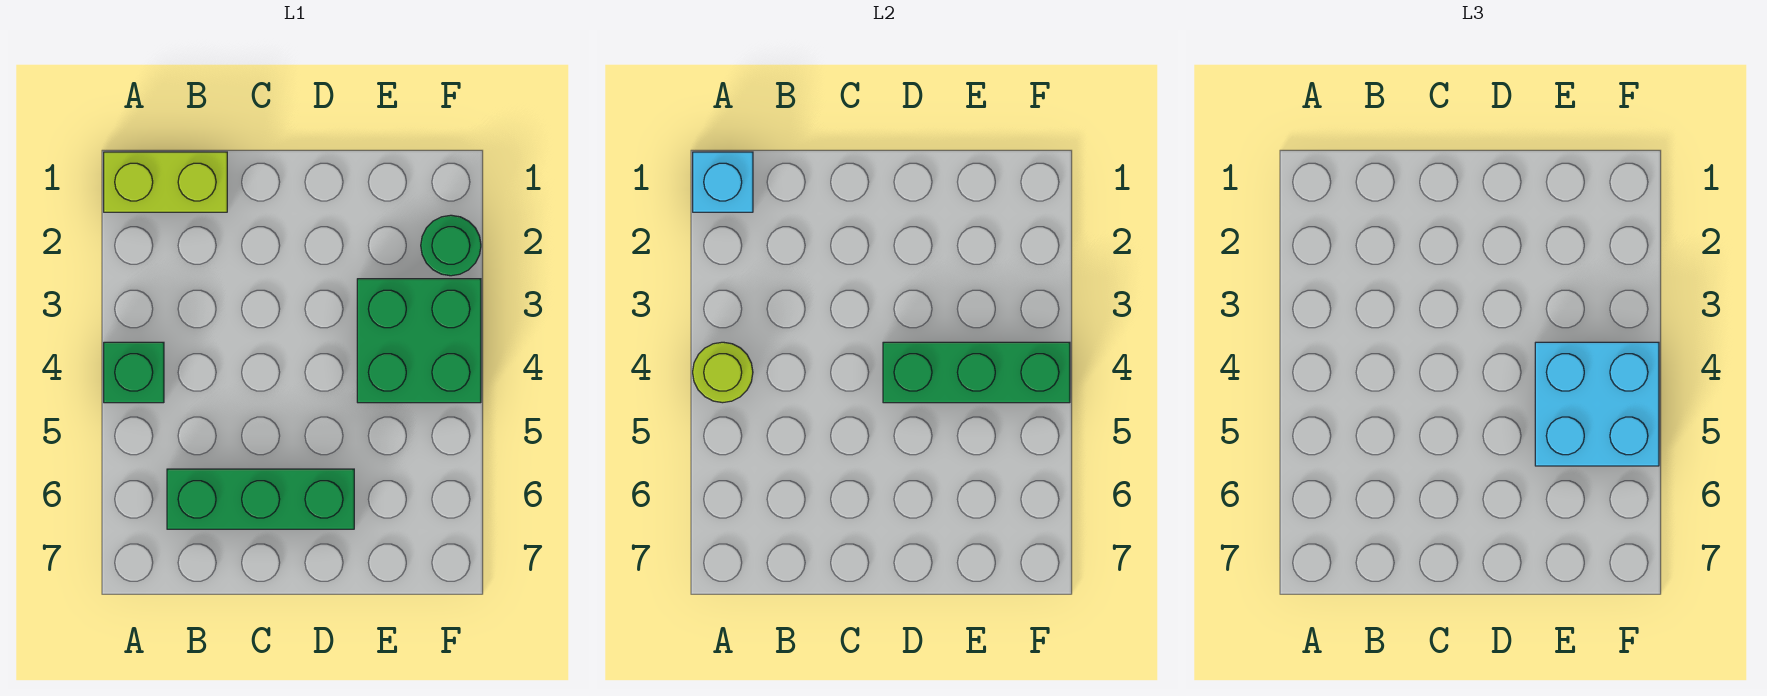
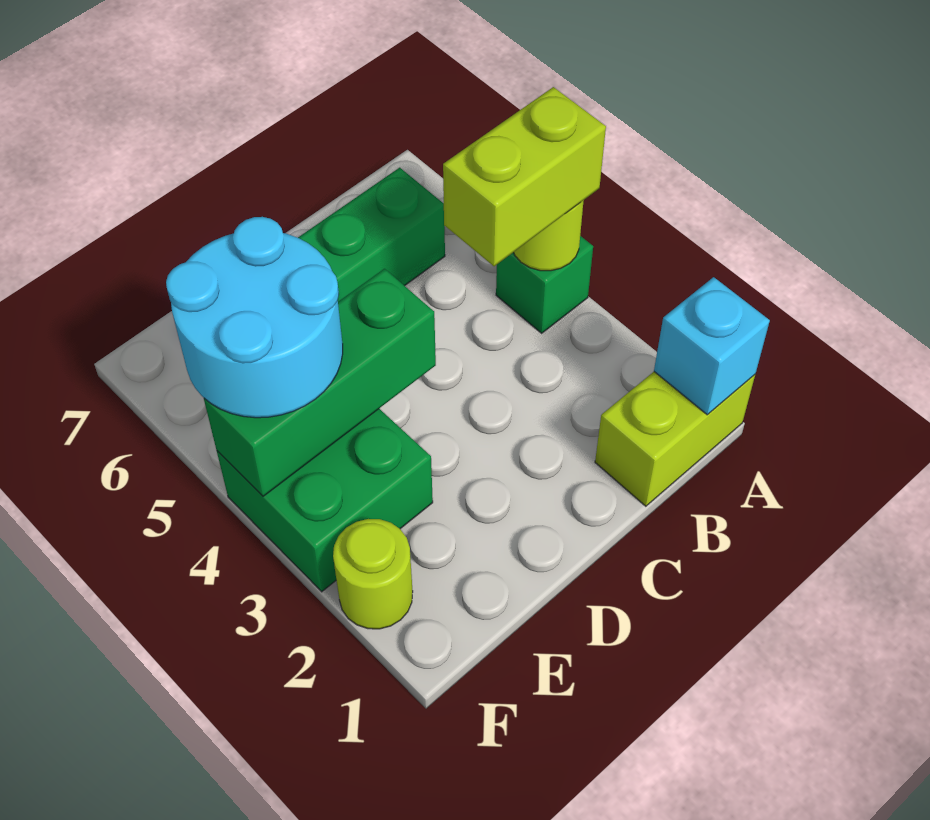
none -> lime 1x2 brick [443,87,606,266]
cyan 2x2 brick [1535,342,1659,466] -> cyan 2x2 round brick [166,217,343,418]
green 1x1 round brick [421,215,481,276] -> lime 1x1 round brick [333,519,413,629]

